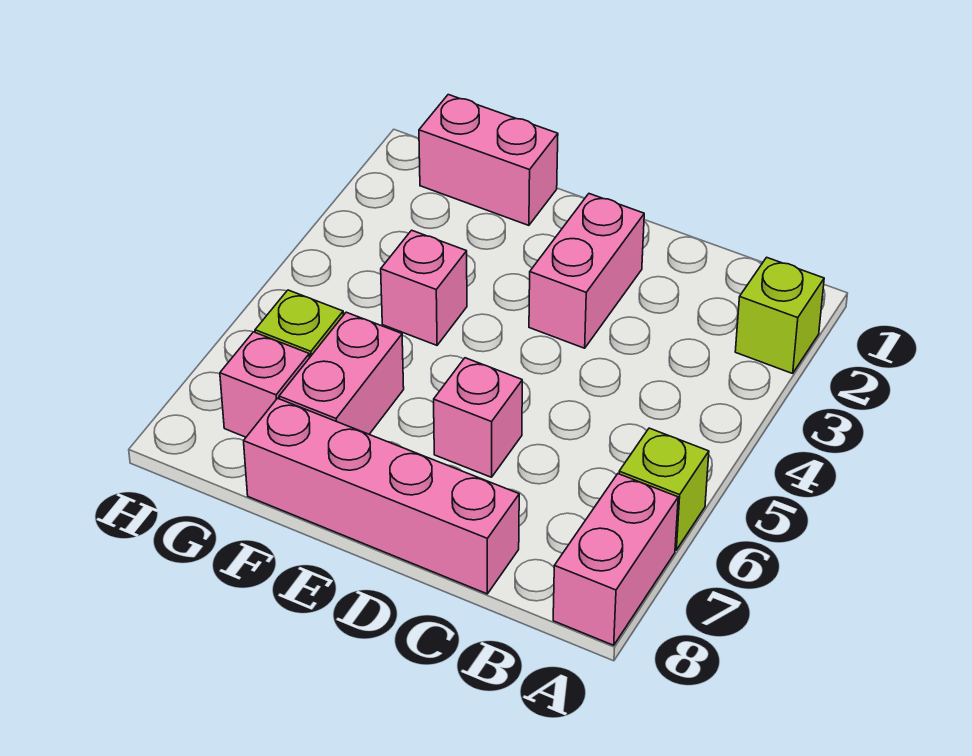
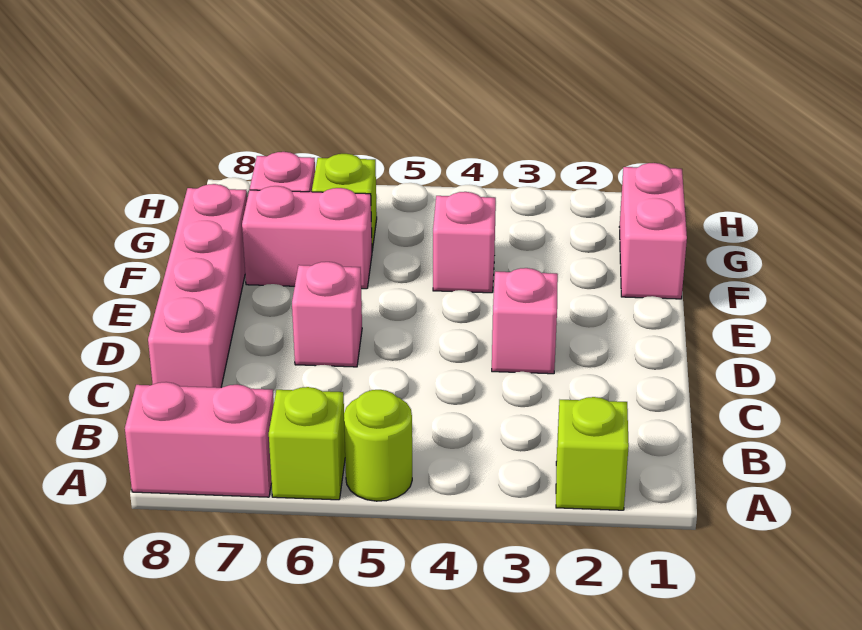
none -> lime 1x1 round brick [344,390,412,501]
pink 1x2 brick [529,194,644,348] -> pink 1x1 brick [492,268,558,374]

